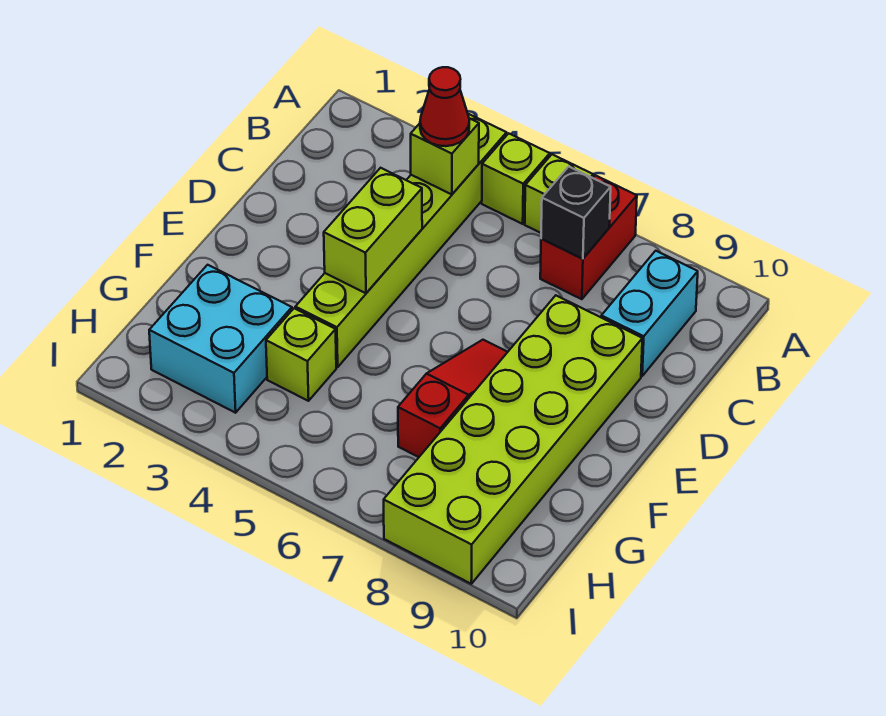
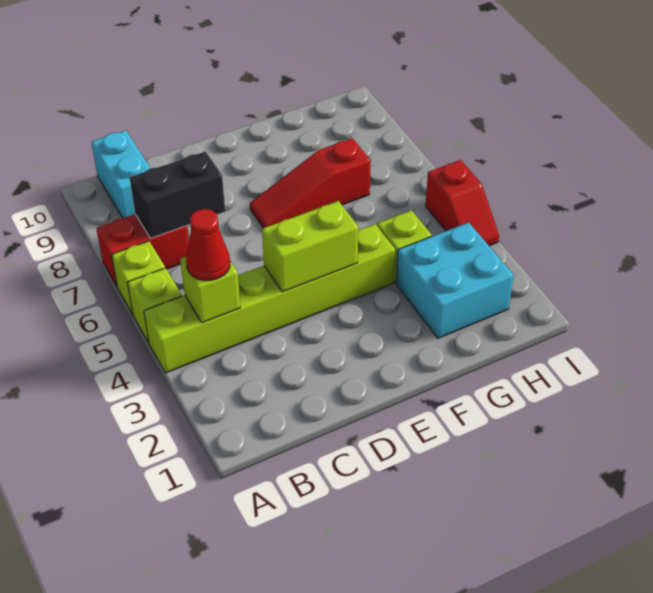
black 1x1 brick [541,167,611,259] -> black 1x2 brick [130,151,225,238]
cyan 1x2 brick [601,251,698,376] -> cyan 1x2 brick turned to [91,130,150,218]
lime 2x6 brick [384,296,642,584] -> none
none -> red 1x2 slope [425,160,499,246]

